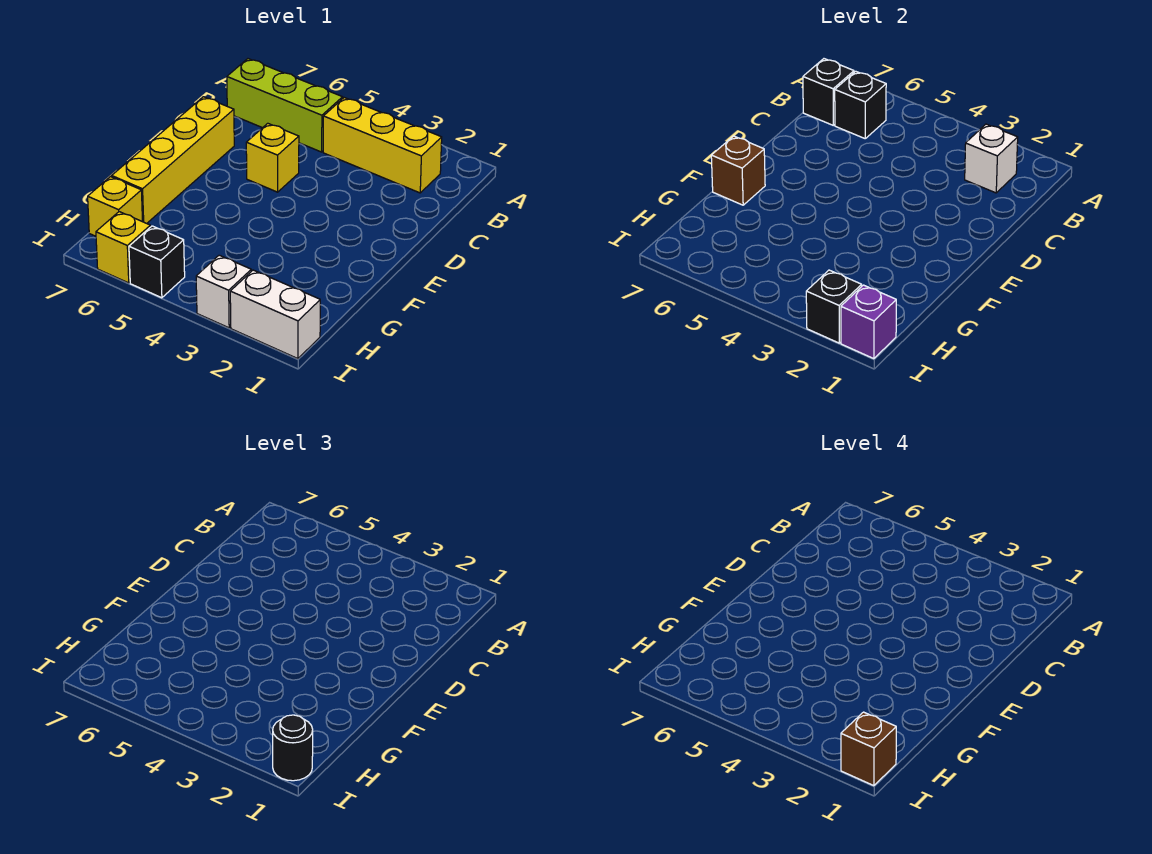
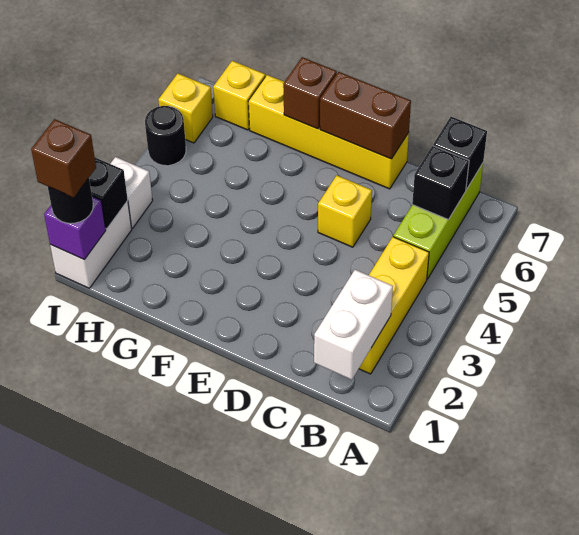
white 1x1 brick [965,124,1018,193] -> white 1x2 brick [314,270,393,380]
none -> brown 1x2 brick [320,72,411,159]
black 1x1 brick [129,226,185,298] -> black 1x1 round brick [145,106,186,166]

